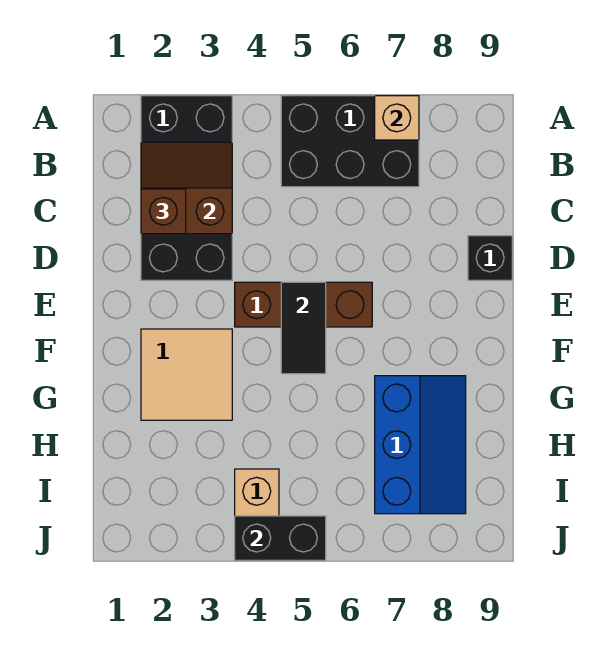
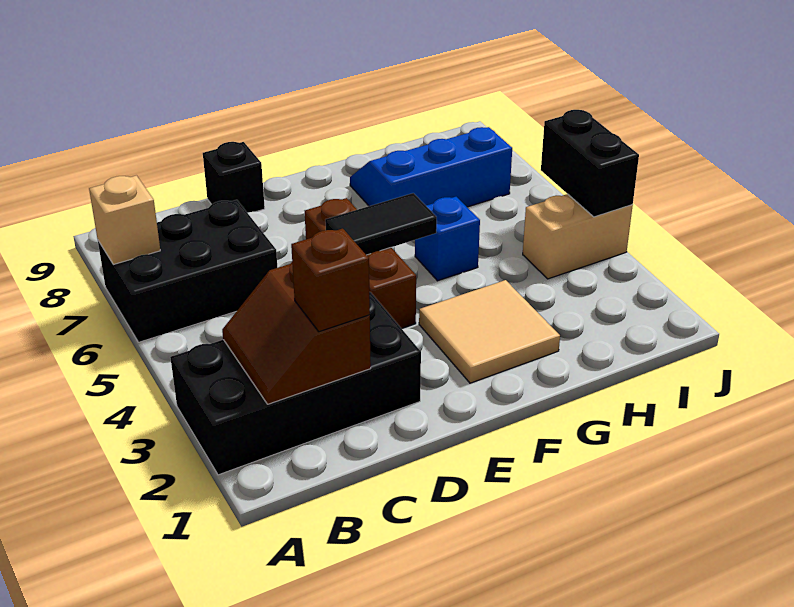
black 2x3 brick [281,96,419,187] -> black 2x3 brick turned to [98,200,277,342]
none -> blue 1x1 brick [415,197,480,281]

